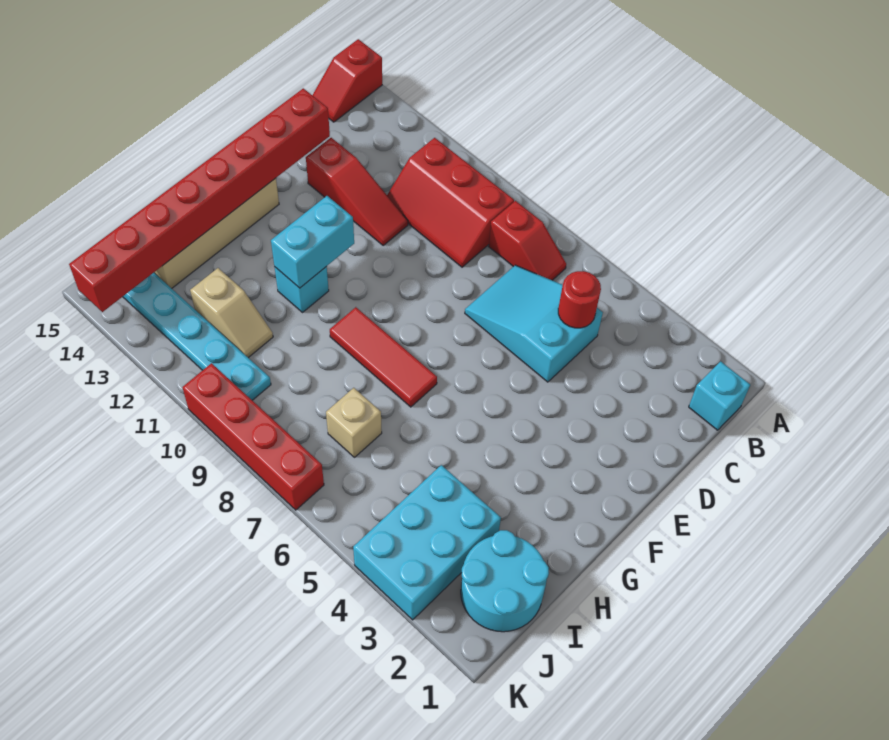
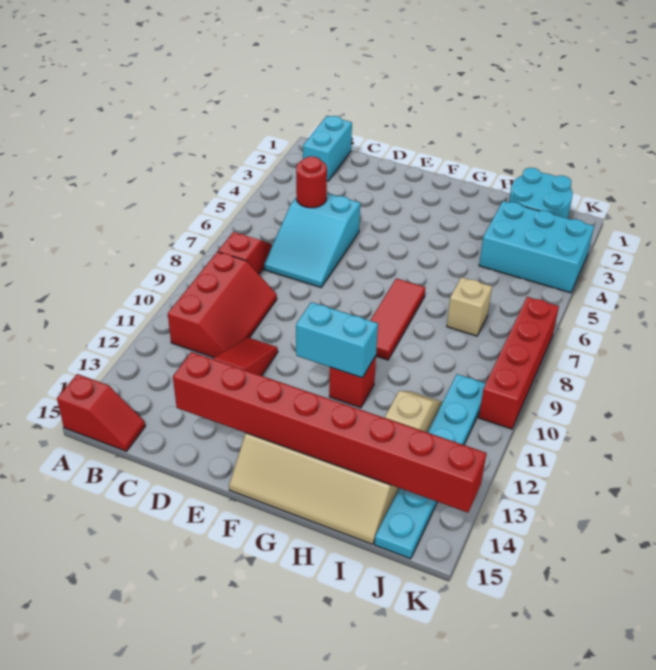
cyan 1x1 brick [689,361,750,430] -> cyan 1x2 brick [303,116,352,181]
cyan 1x1 brick [275,267,329,312] -> red 1x1 brick [329,356,376,408]

